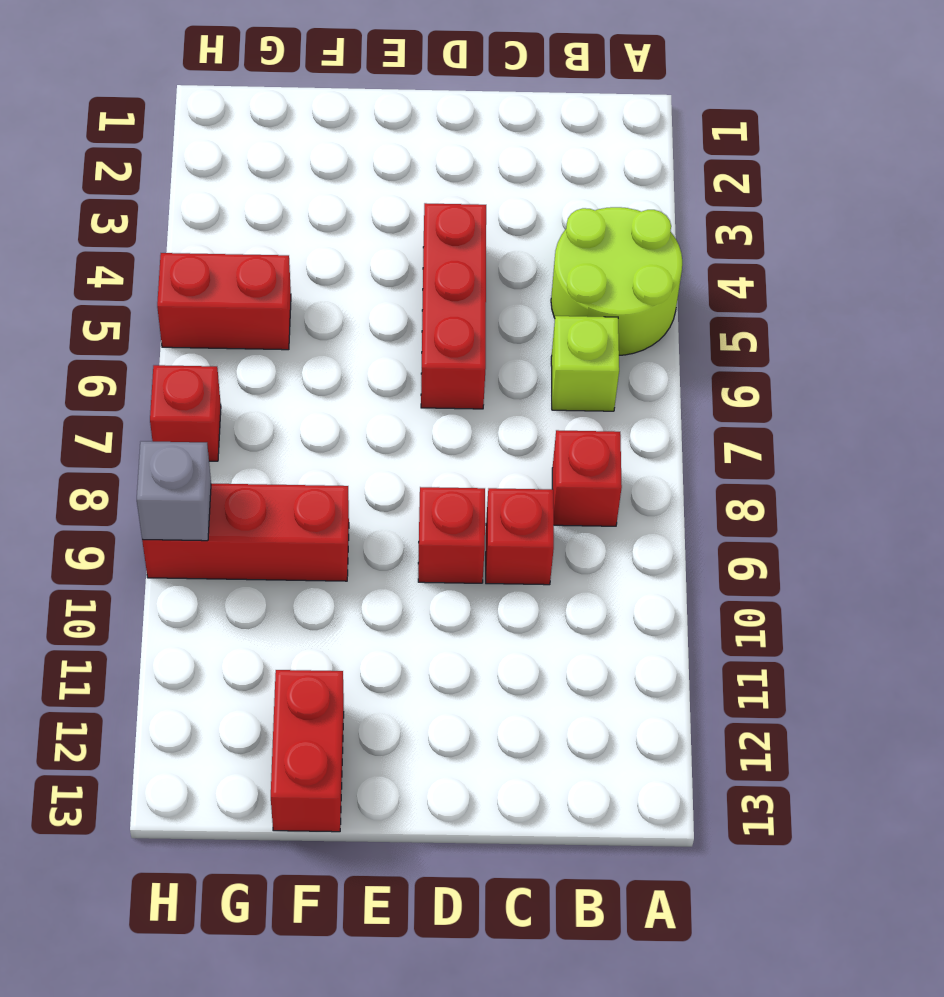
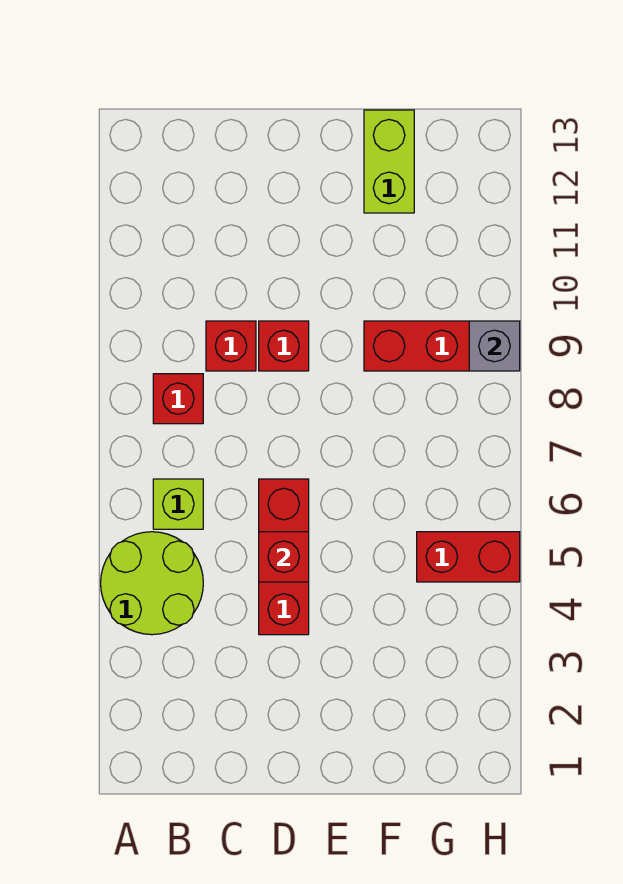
red 1x2 brick [271,670,344,832] -> lime 1x2 brick [364,110,414,213]
red 1x1 brick [150,365,221,461] -> red 1x1 brick moved to [259,532,309,582]

